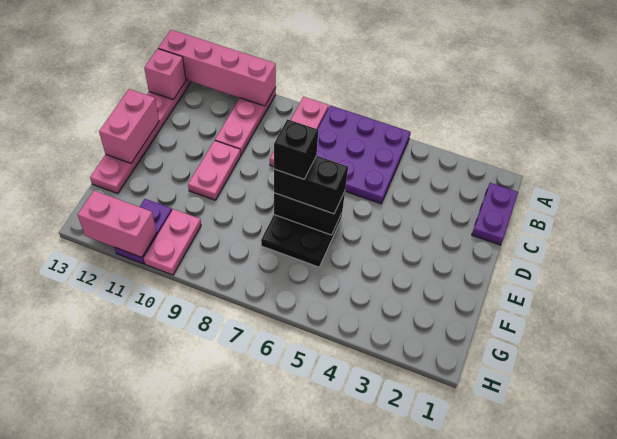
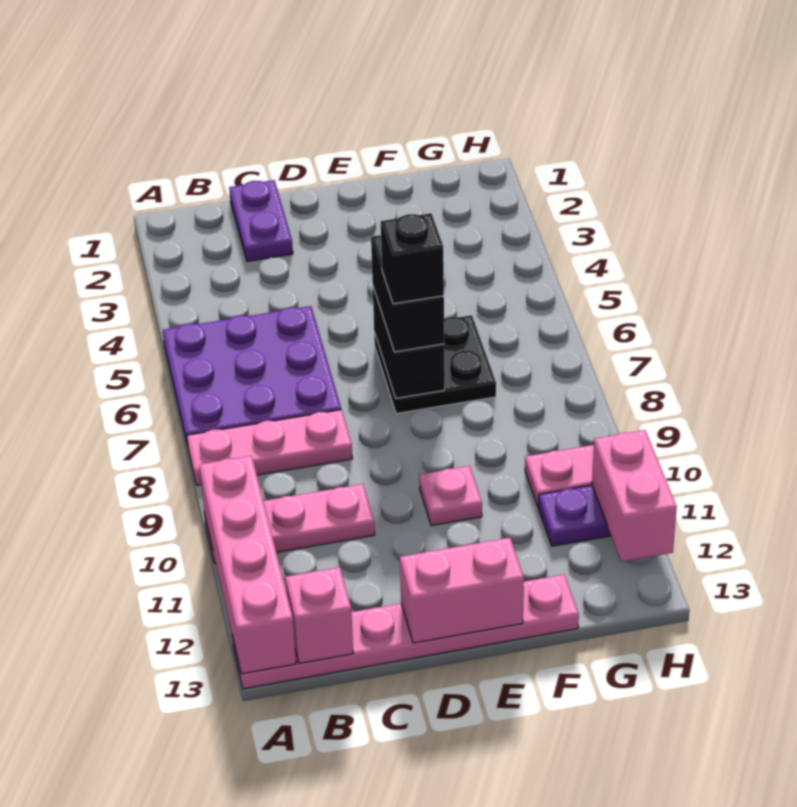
purple 1x2 plate [472,183,518,245] -> purple 1x2 plate turned to [229,180,293,261]
pink 1x2 plate [188,140,241,200] -> pink 1x1 plate [419,466,482,526]

